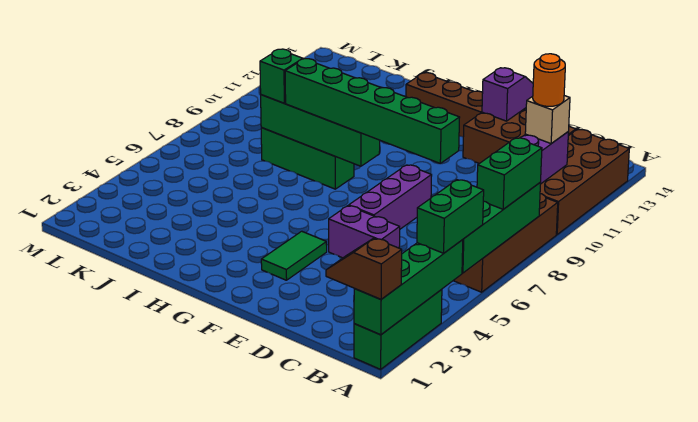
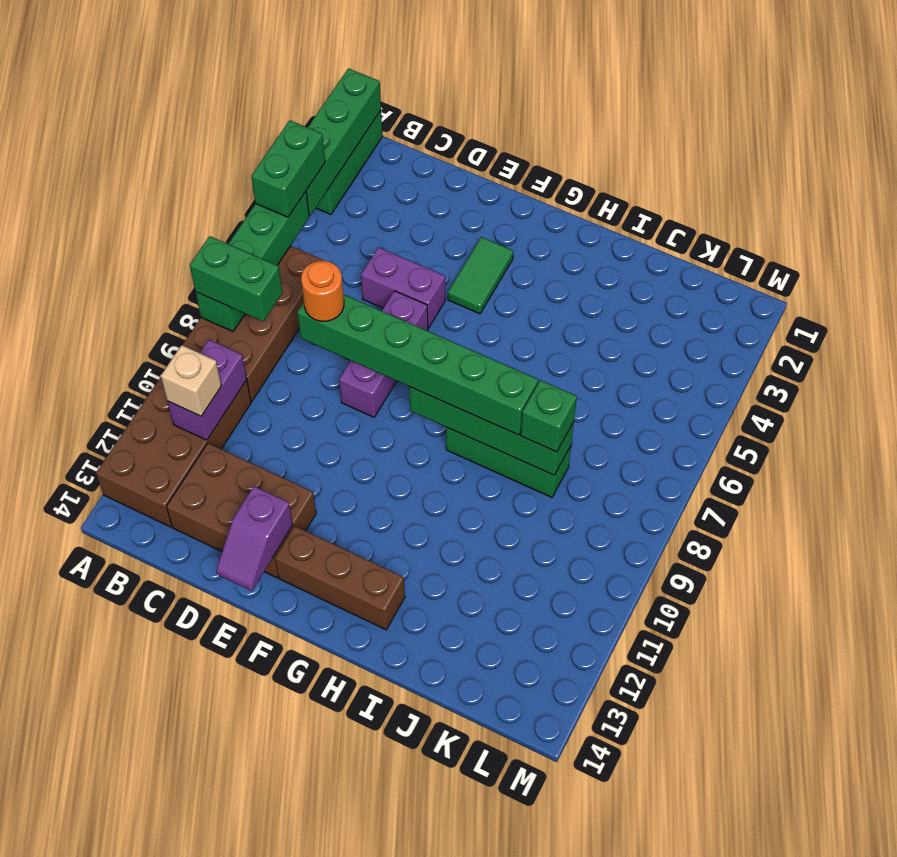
brown 1x2 slope [326,238,402,299] -> none
green 1x2 brick [477,138,542,209] -> green 1x2 brick turned to [190,236,283,321]
orange 1x1 round brick [533,54,565,106] -> orange 1x1 round brick moved to [301,261,344,321]

